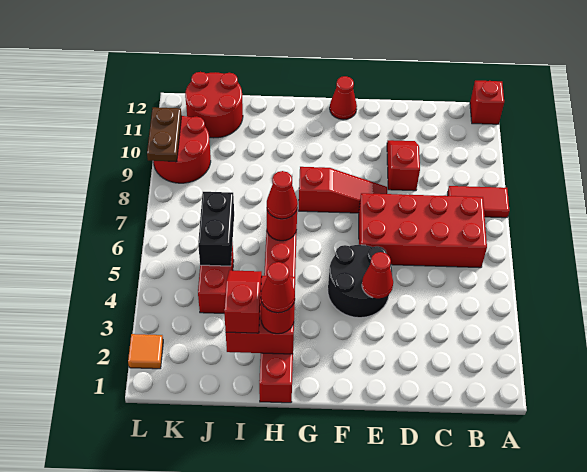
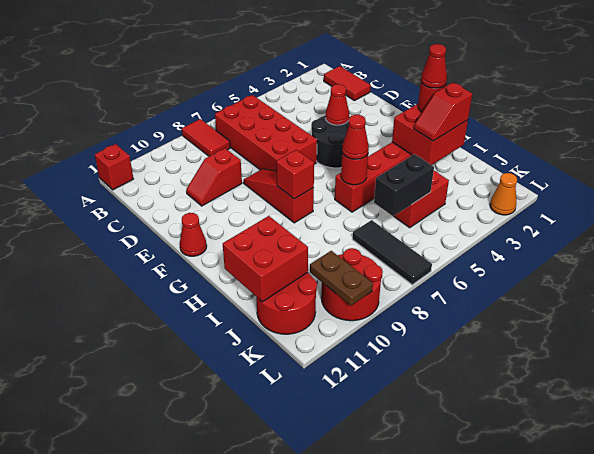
none -> red 1x2 tile [324,66,371,101]
none -> red 1x1 brick [276,150,314,199]
none -> red 2x2 brick [223,216,308,302]
none -> black 1x3 tile [352,220,432,285]
orange 1x1 tile [128,334,163,369] -> orange 1x1 cone [490,173,517,215]
brown 1x2 plate [147,107,182,162] -> brown 1x2 plate turned to [310,251,373,306]

